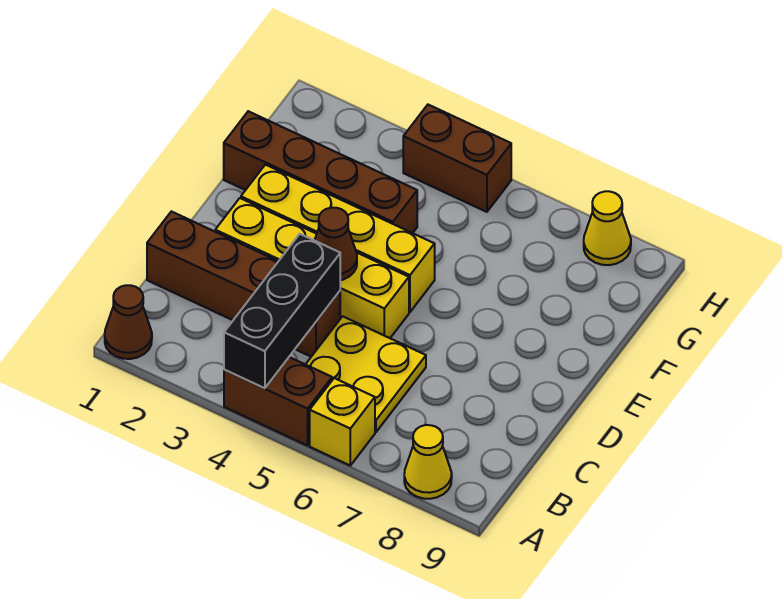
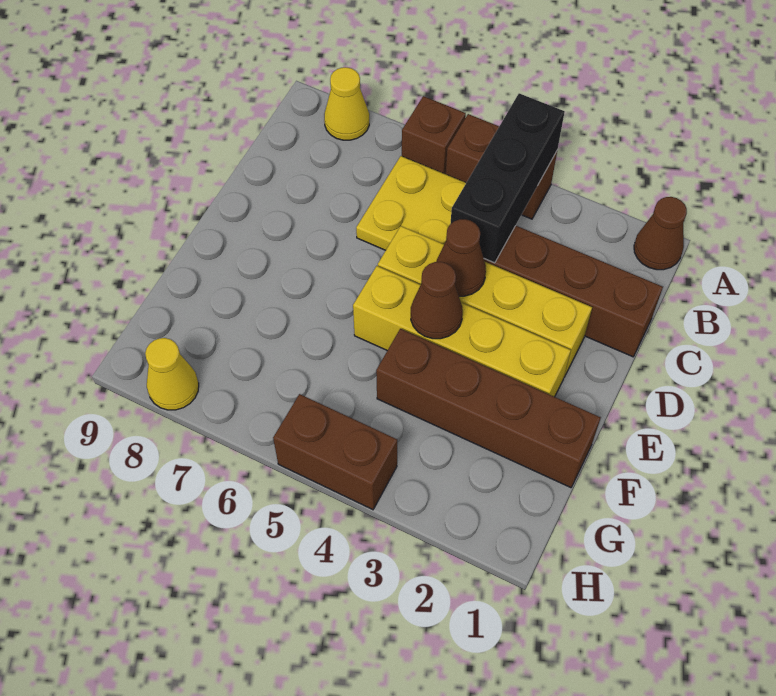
yellow 1x1 brick [310,378,375,465] -> brown 1x1 brick [402,96,466,174]
none -> brown 1x1 cone [411,262,463,339]

